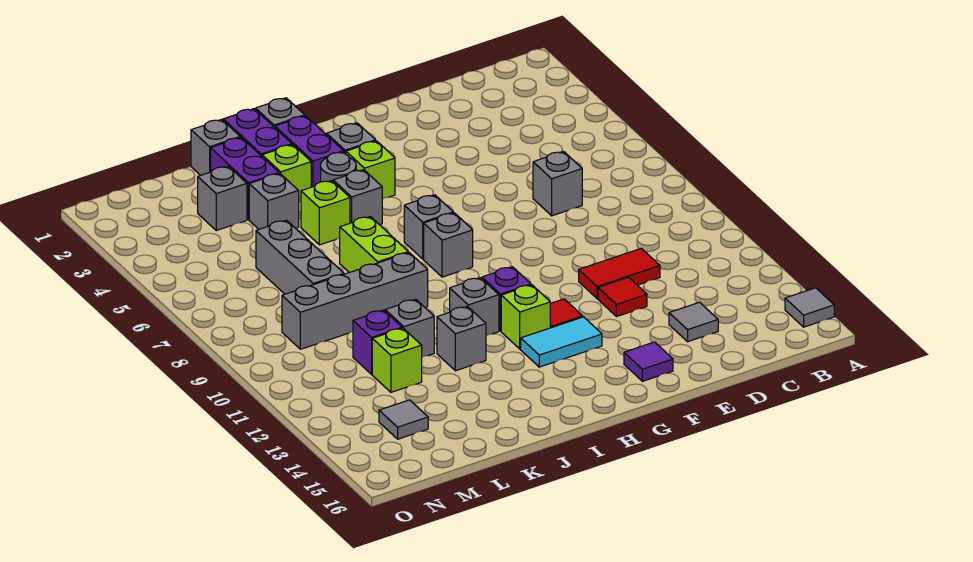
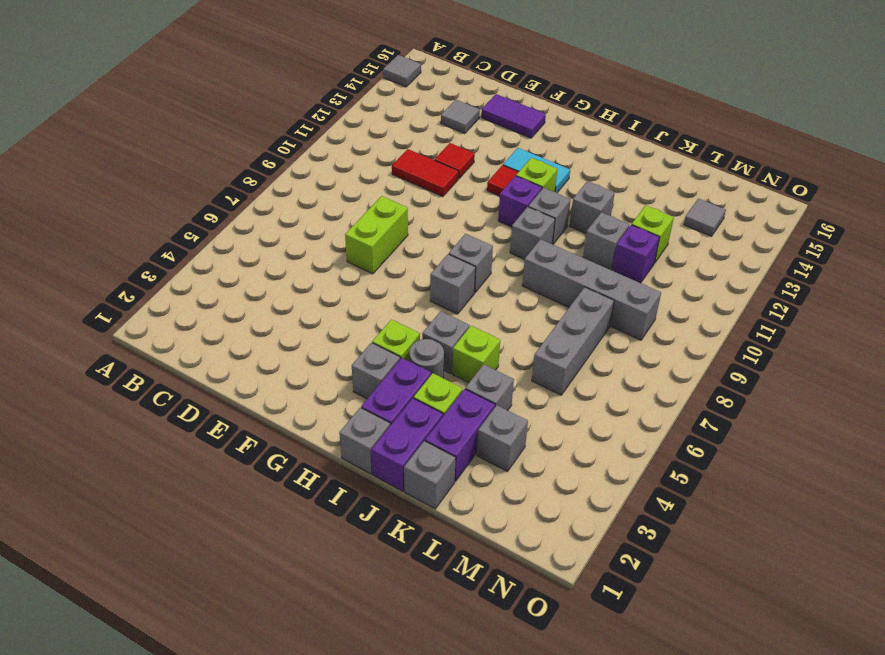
grey 1x1 brick [533,152,582,216] -> grey 1x1 brick moved to [510,207,555,259]
purple 1x1 tile [624,342,673,381] -> purple 1x2 tile [481,94,546,138]
lime 1x2 brick [340,217,408,273] -> lime 1x2 brick moved to [345,196,408,274]

